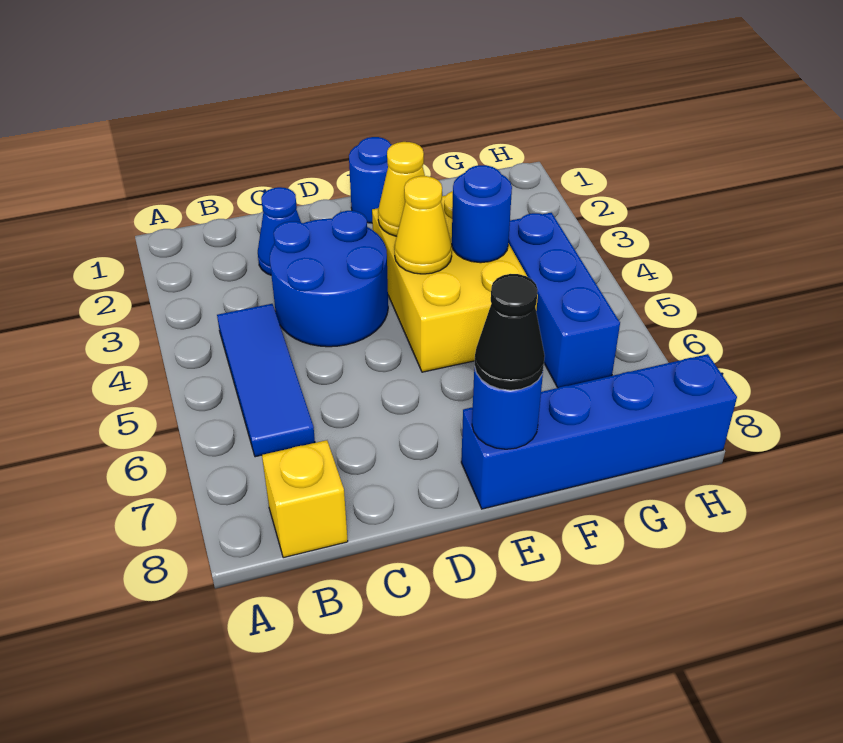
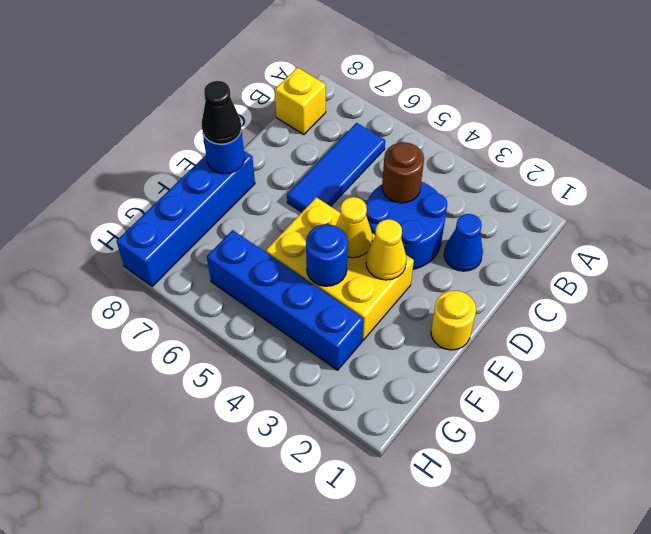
blue 1x3 tile [217,304,315,457] -> blue 1x3 tile turned to [287,123,385,212]
none -> brown 1x1 round brick [382,142,424,203]
blue 1x1 round brick [349,137,392,223] -> yellow 1x1 round brick [431,291,476,350]
blue 1x3 brick [508,213,620,388] -> blue 1x4 brick [207,230,363,370]

